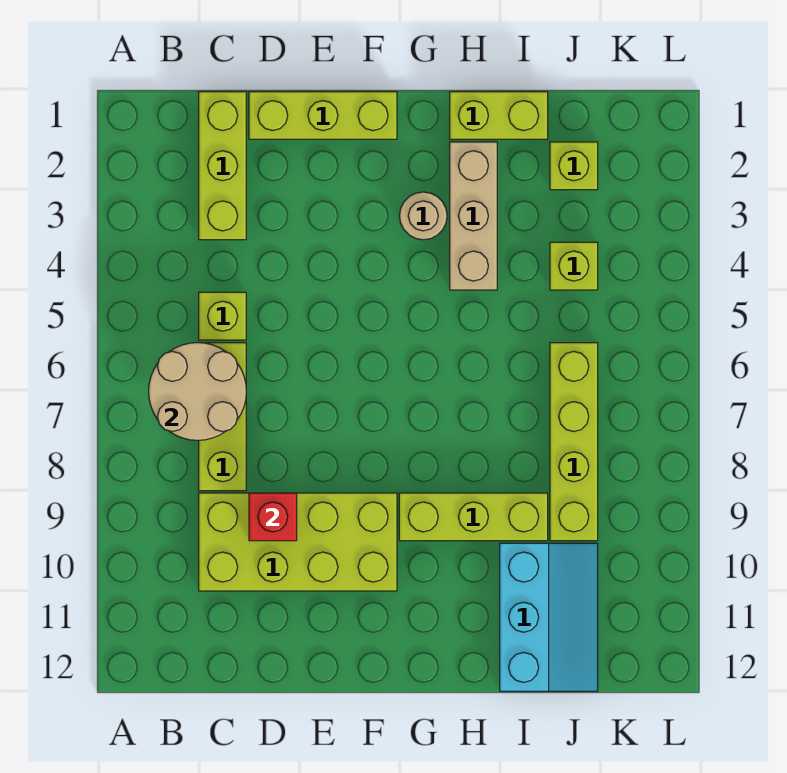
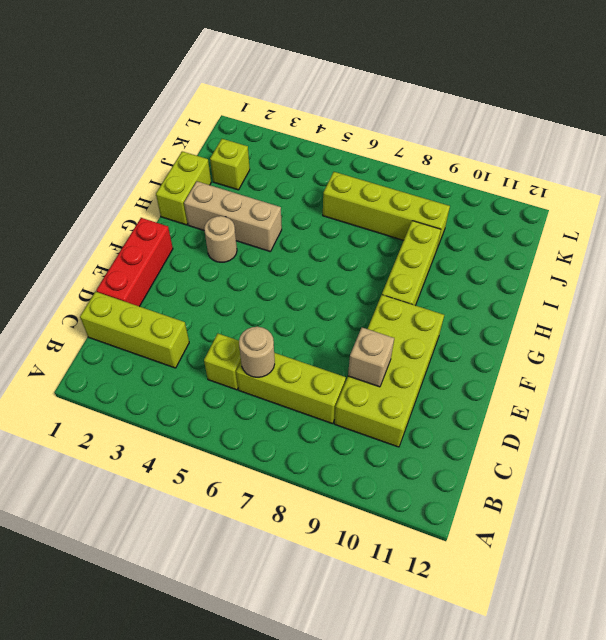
tan 2x2 round brick [149,343,246,440] -> tan 1x1 round brick [239,327,275,377]
lime 1x3 brick [249,92,397,139] -> red 1x3 brick [96,218,173,306]
red 1x1 brick [249,493,297,541] -> tan 1x1 brick [348,328,394,387]
cyan 2x3 slope [500,543,598,691] -> none
lime 1x1 brick [550,242,598,290] -> none

